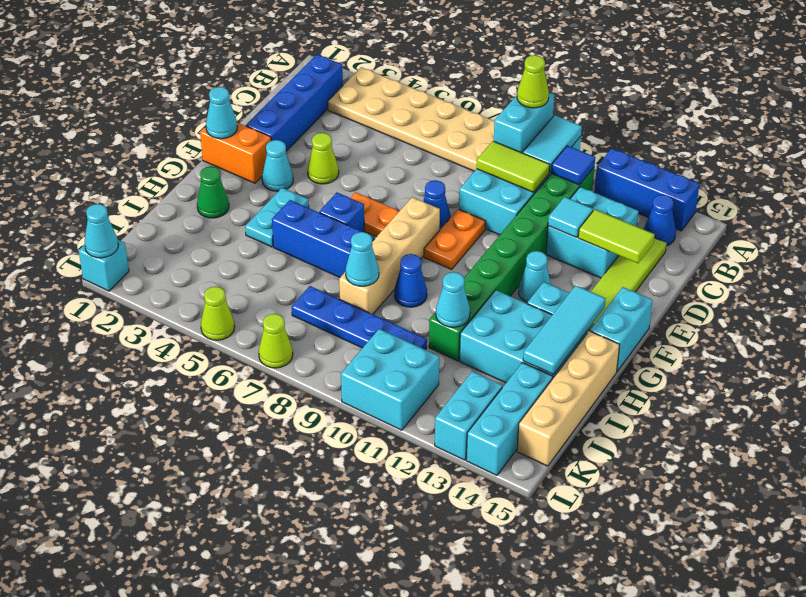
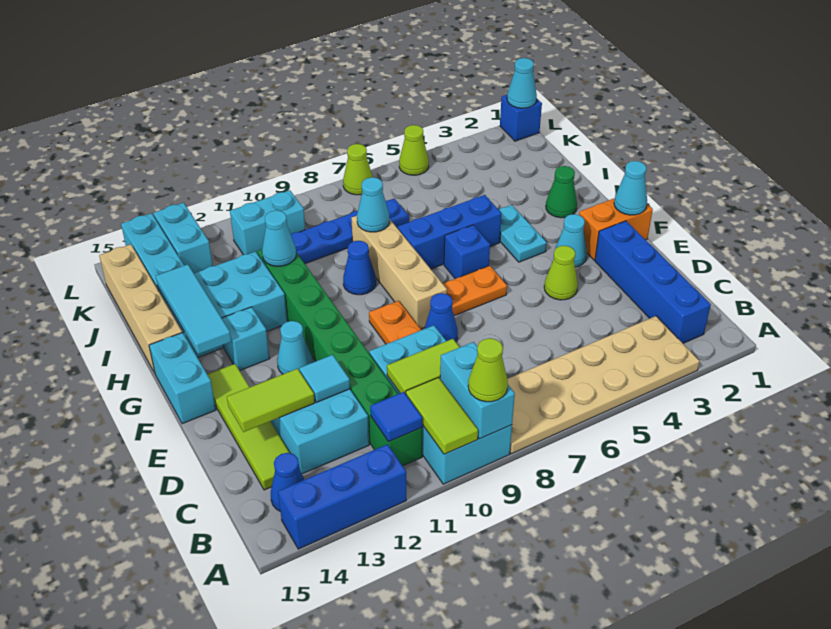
cyan 1x2 tile [523,115,582,173] -> lime 1x2 tile [406,378,478,454]
cyan 2x2 brick [341,329,439,430] -> cyan 1x2 brick [230,190,305,255]
cyan 1x1 brick [79,240,129,291] -> blue 1x1 brick [500,95,542,141]

